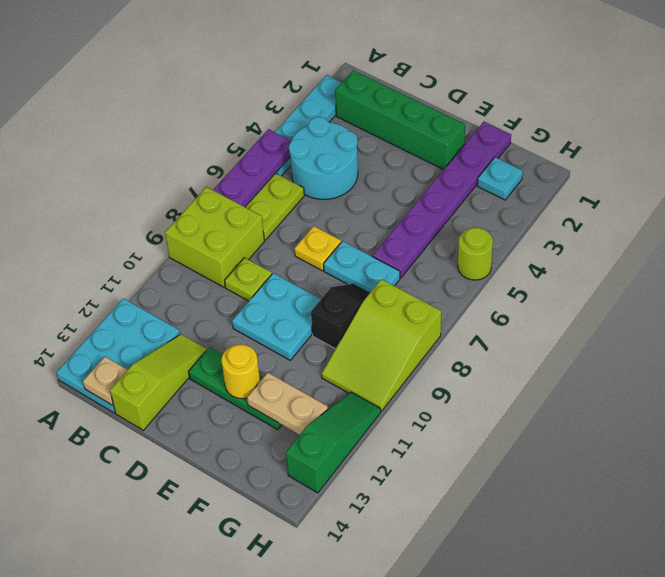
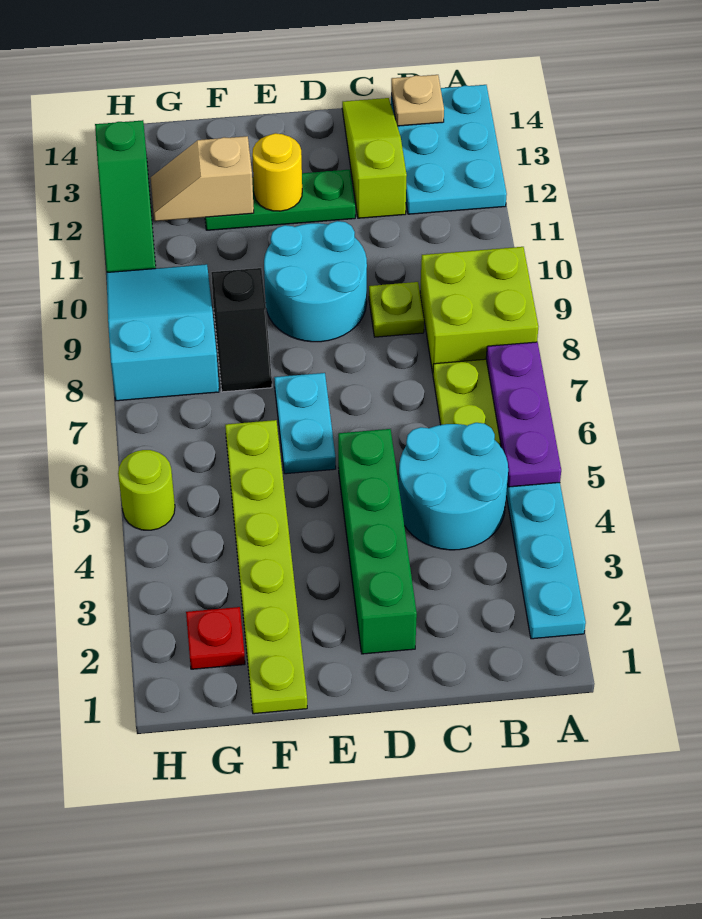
green 1x4 brick [335,70,465,170] -> green 1x4 brick turned to [338,429,417,654]
lime 1x3 slope [110,334,207,430] -> lime 1x3 slope turned to [342,98,407,218]
yellow 1x1 plate [295,226,341,271] -> none
cyan 2x2 plate [232,273,321,360] -> cyan 2x2 round brick [264,221,367,342]
cyan 1x2 plate [324,241,400,293] -> cyan 1x2 plate turned to [274,373,336,474]
purple 1x6 plate [373,122,511,278] -> lime 1x6 plate [225,420,307,714]
tan 1x2 plate [247,373,328,435] -> tan 1x2 slope [151,136,254,221]
cyan 1x1 plate [477,157,523,200] -> red 1x1 plate [186,607,245,669]
lime 2x3 slope [322,279,441,411] -> cyan 2x3 slope [107,264,219,401]

